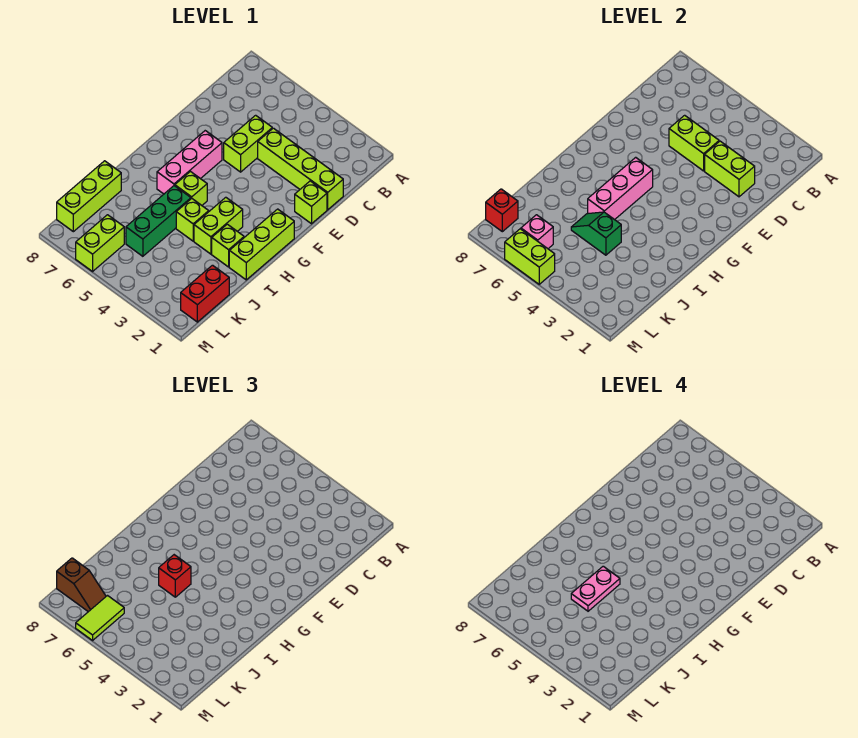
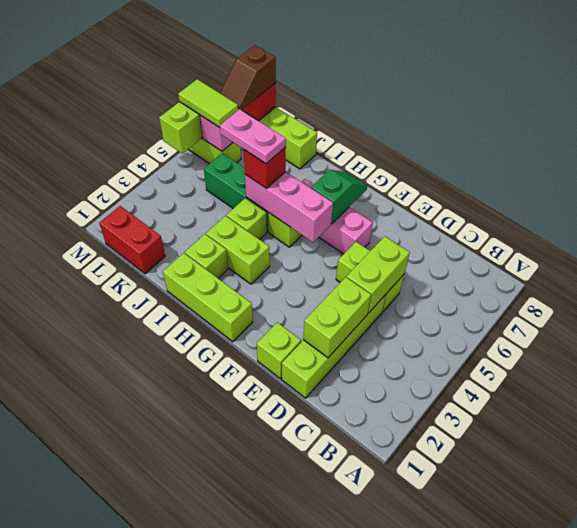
green 1x2 slope [571,212,621,255] -> green 1x2 slope moved to [311,170,367,224]

